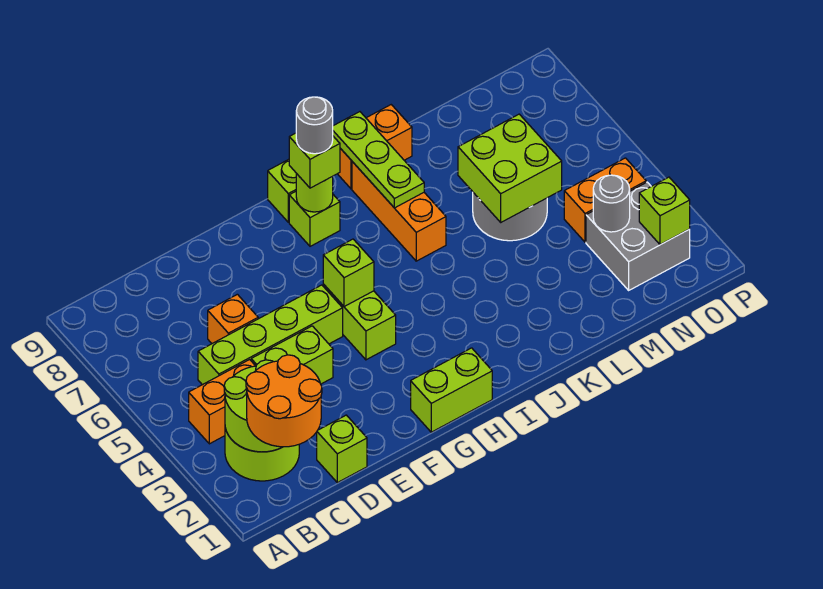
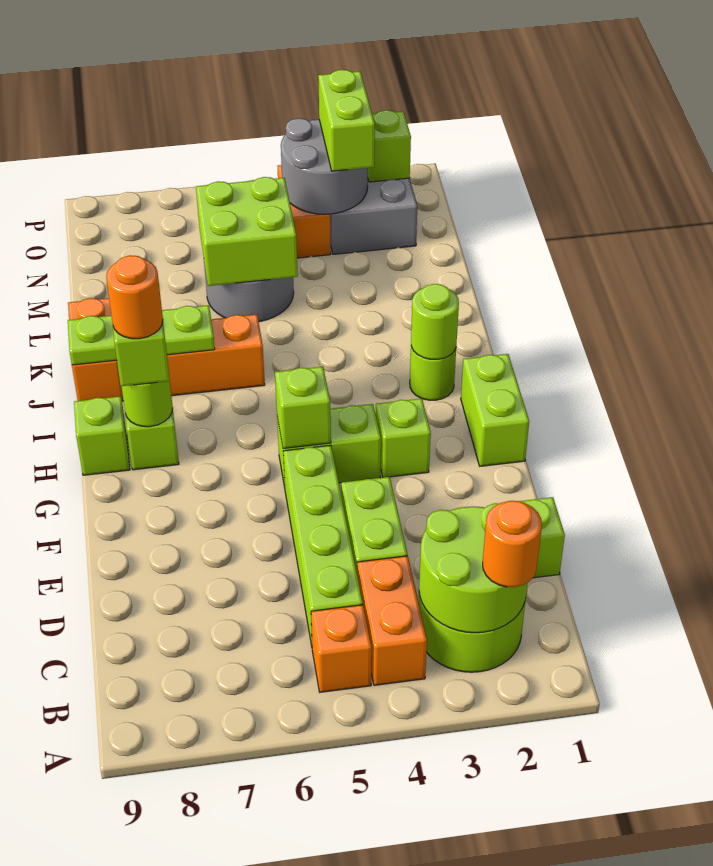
orange 2x2 round brick [246,355,322,447] -> orange 1x1 round brick [483,501,542,587]
orange 1x1 brick [208,294,258,344] -> orange 1x1 brick moved to [311,605,372,692]
none -> lime 1x1 brick [375,398,431,477]
grey 1x1 round brick [296,97,333,154] -> orange 1x1 round brick [106,255,163,339]
none -> lime 1x1 round brick [410,347,456,400]
none -> lime 1x1 round brick [411,284,459,359]
grey 1x1 round brick [593,175,630,232] -> grey 2x2 round brick [281,118,368,214]
none -> lime 1x2 brick [318,70,375,171]

